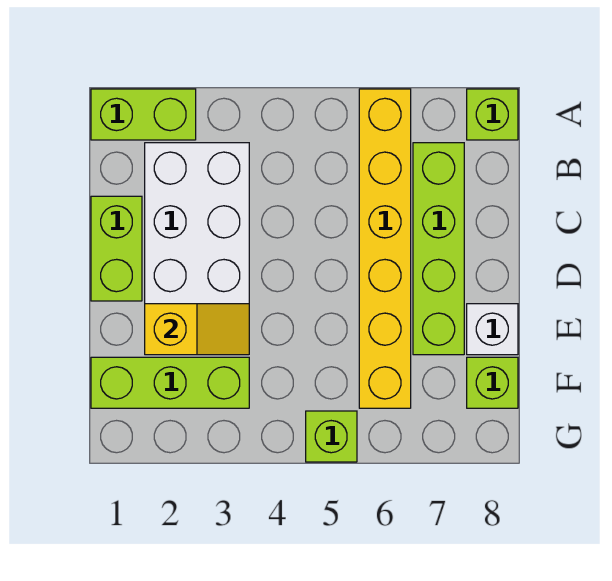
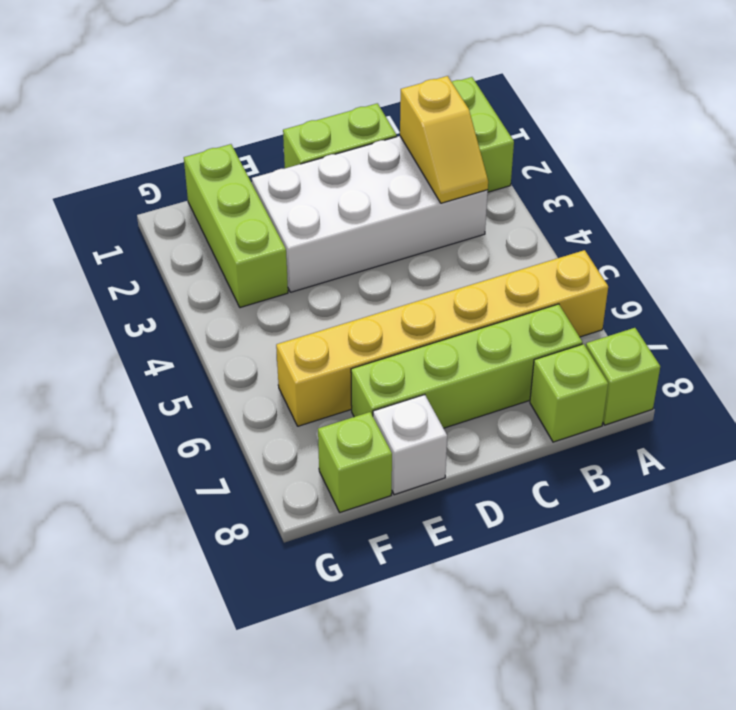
yellow 1x2 slope [145,304,249,355] -> yellow 1x2 slope moved to [400,76,488,203]
lime 1x1 brick [306,411,357,462] -> lime 1x1 brick moved to [530,344,608,442]

